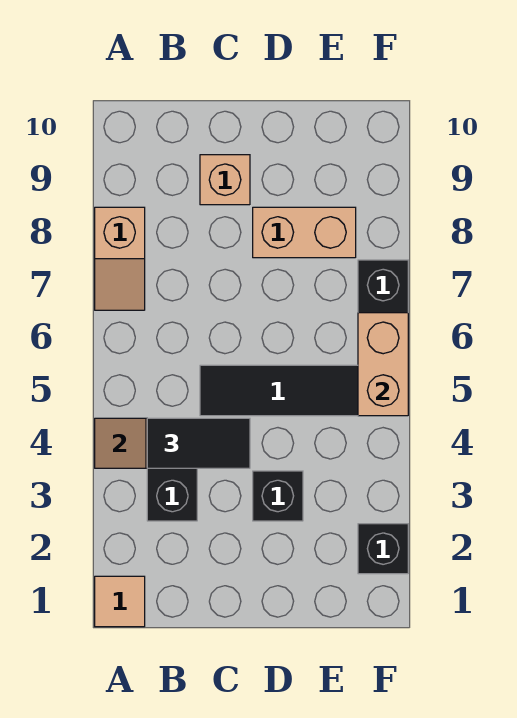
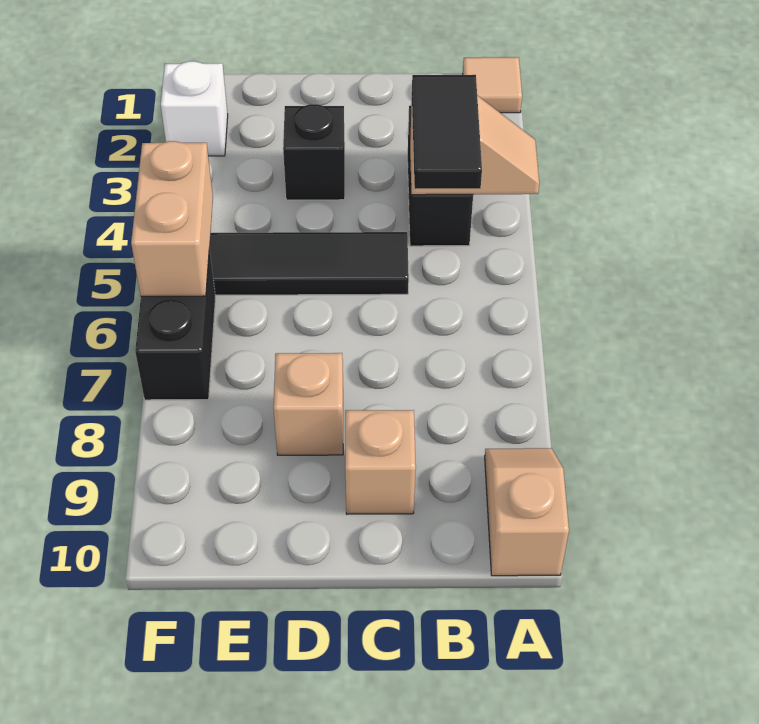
tan 1x2 slope [95,207,145,310] -> tan 1x2 slope moved to [485,448,569,576]
black 1x2 tile [147,418,250,468] -> black 1x2 tile turned to [412,75,482,189]
tan 1x2 brick [253,207,356,258] -> tan 1x1 brick [274,353,343,455]
black 1x1 brick [358,524,408,574] -> white 1x1 brick [161,61,228,156]

